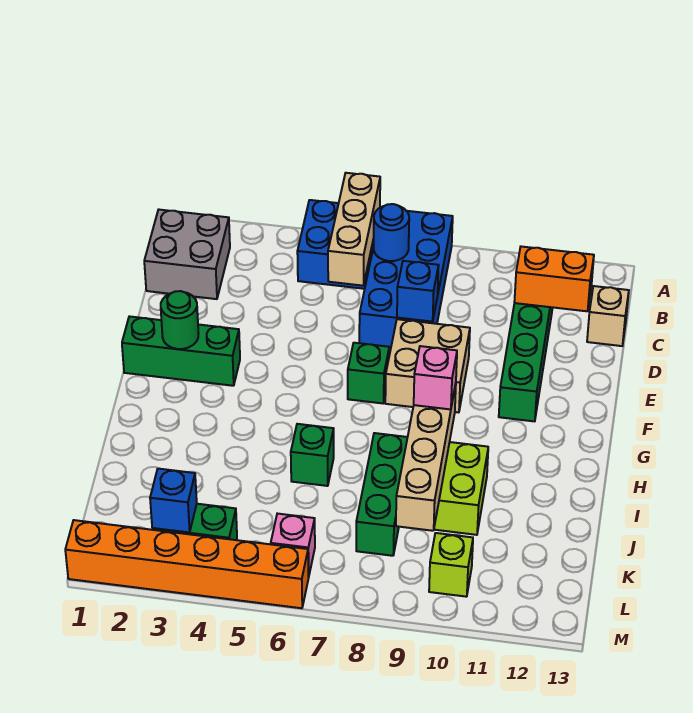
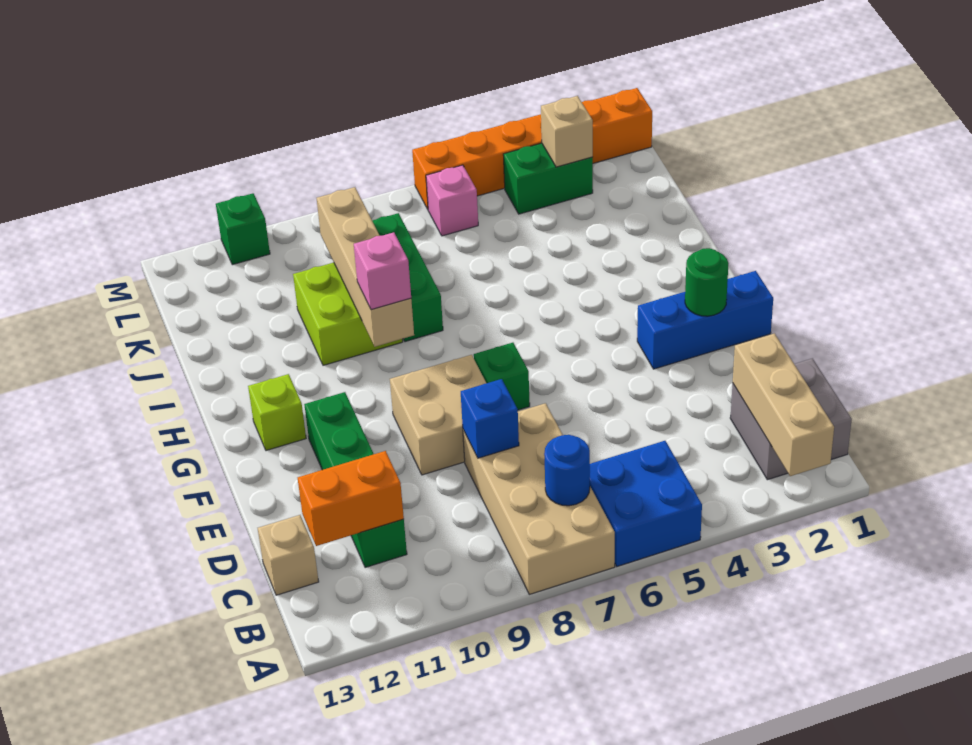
tan 1x3 brick [328,173,380,286] -> tan 1x3 brick moved to [733,333,834,476]
blue 2x4 brick [359,211,453,347] -> tan 2x4 brick [463,403,615,594]
green 1x3 brick [122,316,240,386] -> blue 1x3 brick [637,271,773,369]
green 1x1 brick [291,424,334,486] -> green 1x1 brick moved to [216,193,270,265]
blue 1x1 brick [150,469,197,533] -> tan 1x1 brick [541,96,593,167]
lime 1x1 brick [429,533,473,597] -> lime 1x1 brick moved to [248,374,306,451]

